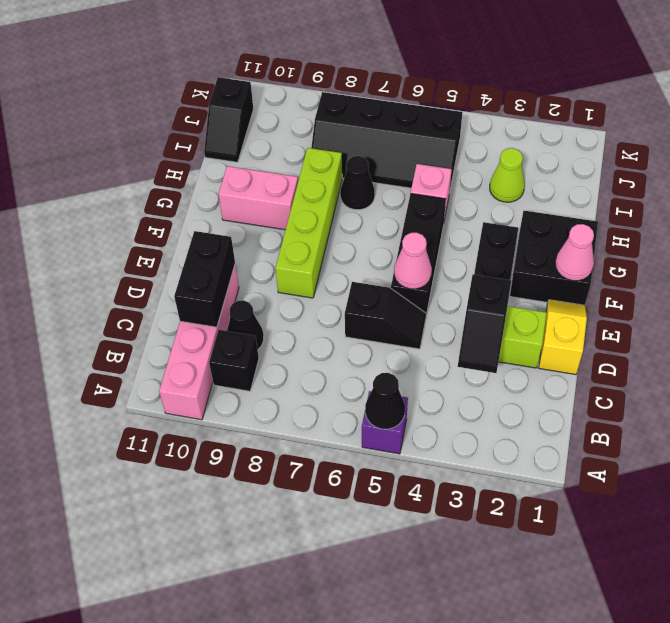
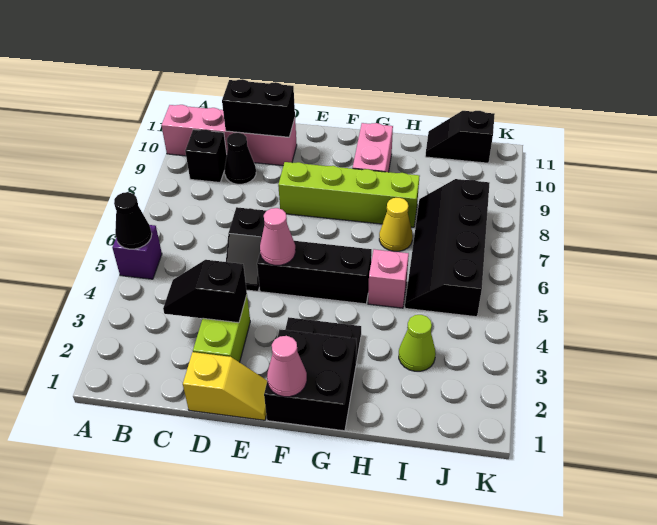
black 1x1 cone [340,156,375,210] -> yellow 1x1 cone [379,198,413,251]

